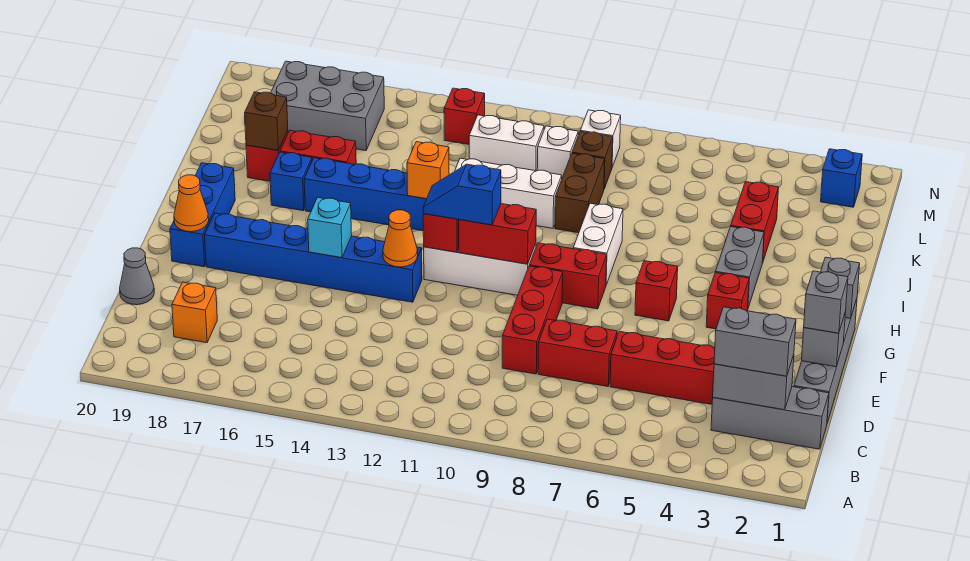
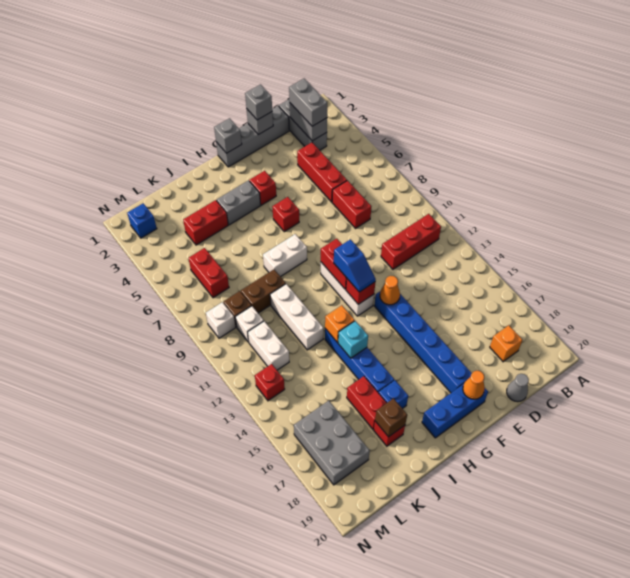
red 1x3 brick [502,266,563,374] -> red 1x3 brick moved to [381,214,441,269]
cyan 1x1 brick [308,197,352,258] -> cyan 1x1 brick moved to [338,321,368,358]
red 1x2 brick [529,243,607,309] -> red 1x2 brick moved to [188,248,229,298]

